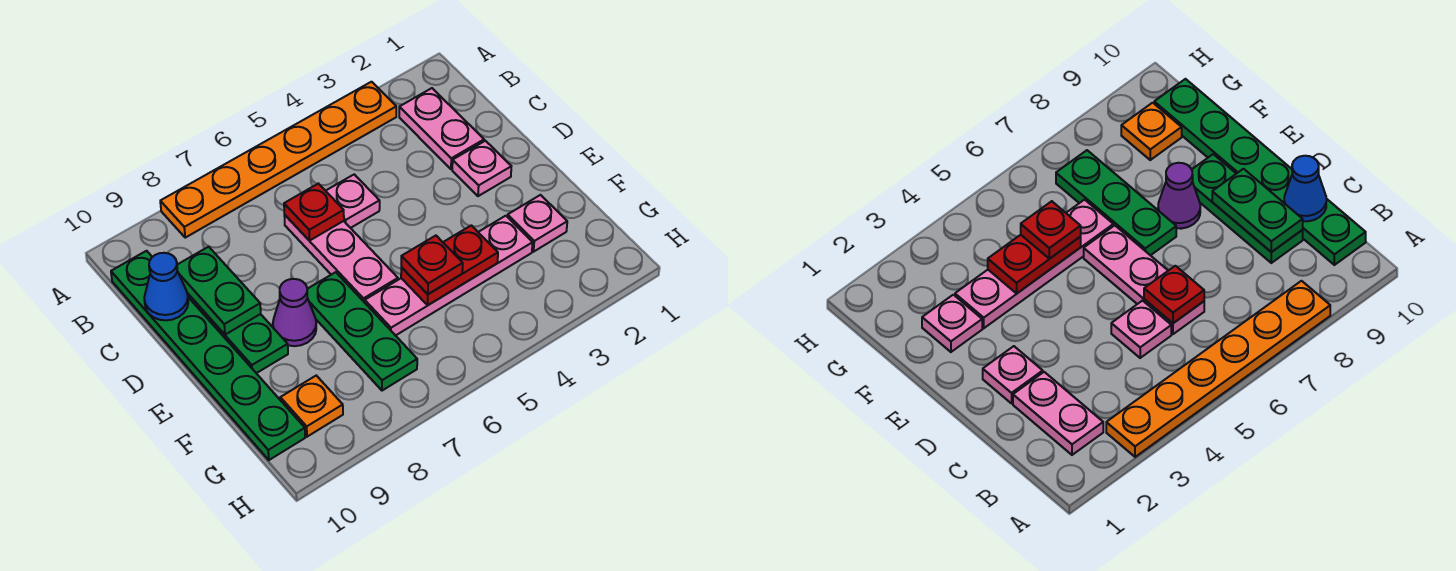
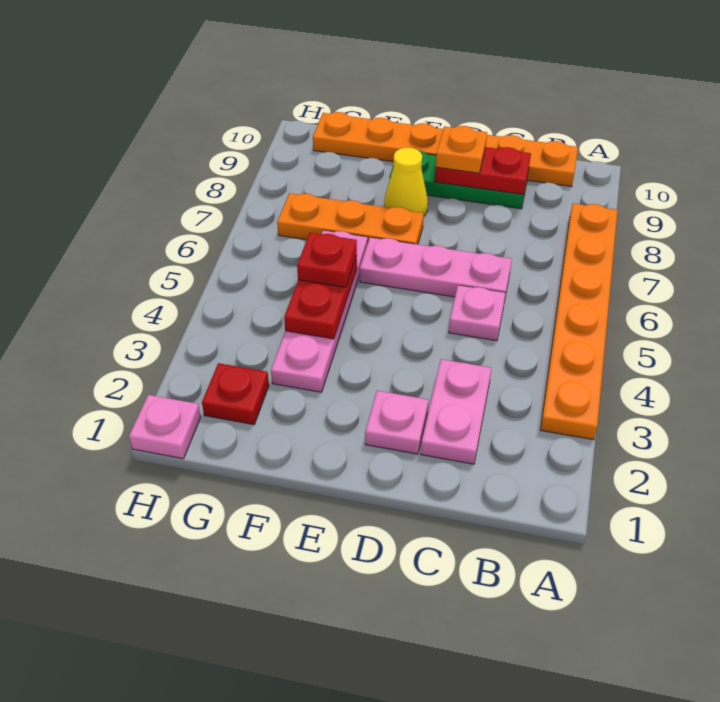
pink 1x2 plate [399,88,484,169] -> pink 1x2 plate turned to [421,359,491,464]
green 1x6 plate [111,251,305,460] -> orange 1x6 plate [313,112,578,187]
red 1x1 plate [284,184,344,241] -> red 1x1 plate moved to [202,363,269,425]
green 1x2 plate [177,247,261,335] -> red 1x2 plate [435,147,531,195]
blue 1x1 cone [144,253,188,320] -> none
green 1x3 plate [307,272,417,391] -> orange 1x3 plate [277,193,424,244]
purple 1x1 cone [273,279,316,346] -> yellow 1x1 cone [384,147,428,216]
pink 1x1 plate [507,195,567,252] -> pink 1x1 plate moved to [129,395,201,459]
orange 1x1 plate [280,376,343,437] -> orange 1x1 plate moved to [436,126,487,173]

